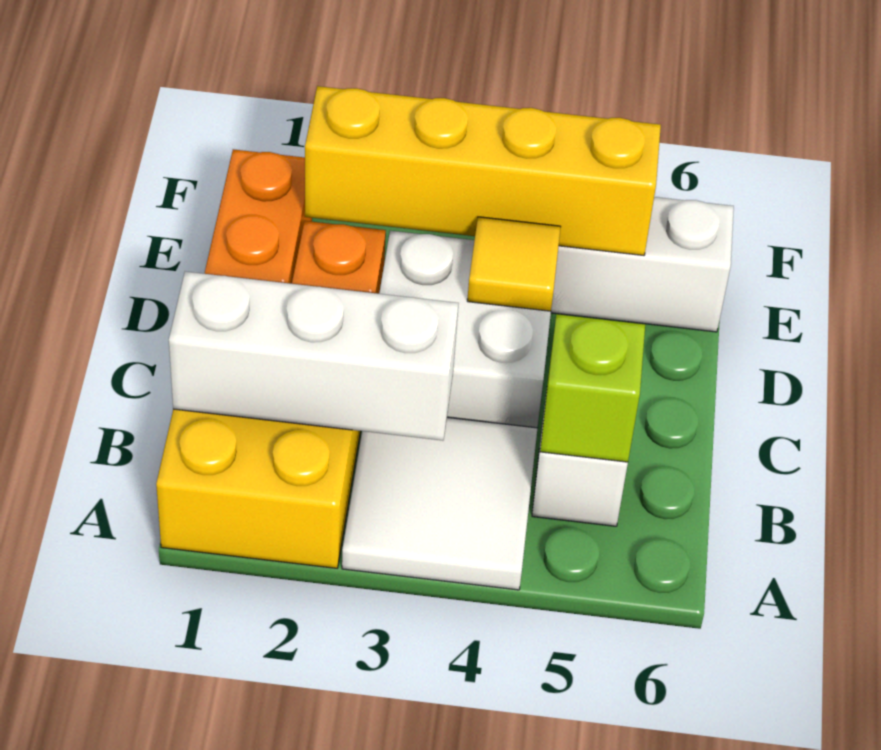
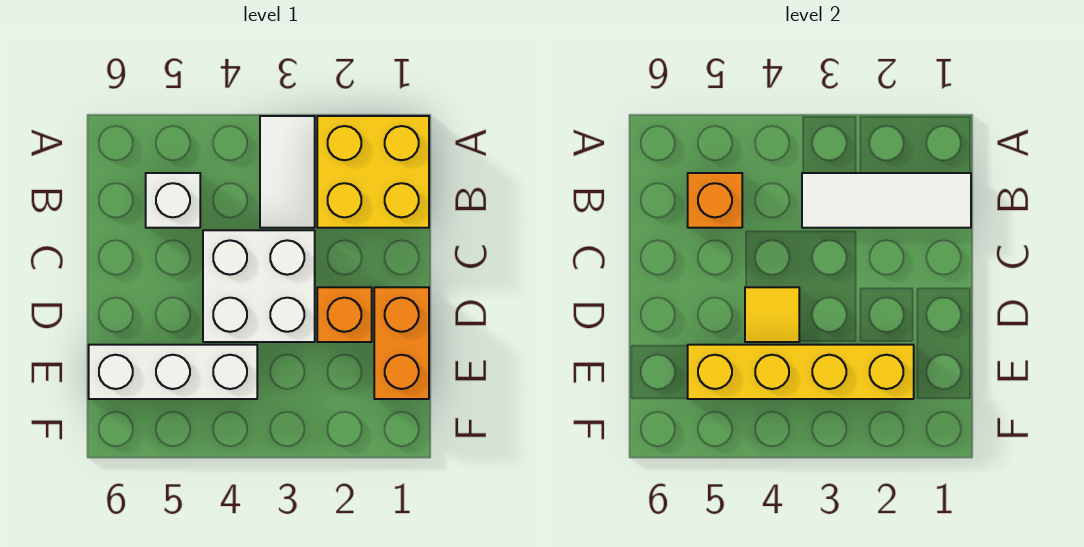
white 2x2 tile [342,417,537,590] -> white 1x2 tile [260,116,315,228]
white 1x3 brick [169,272,459,441] -> white 1x3 tile [802,173,971,228]
lime 1x1 brick [540,314,645,462] -> orange 1x1 brick [688,173,742,228]

